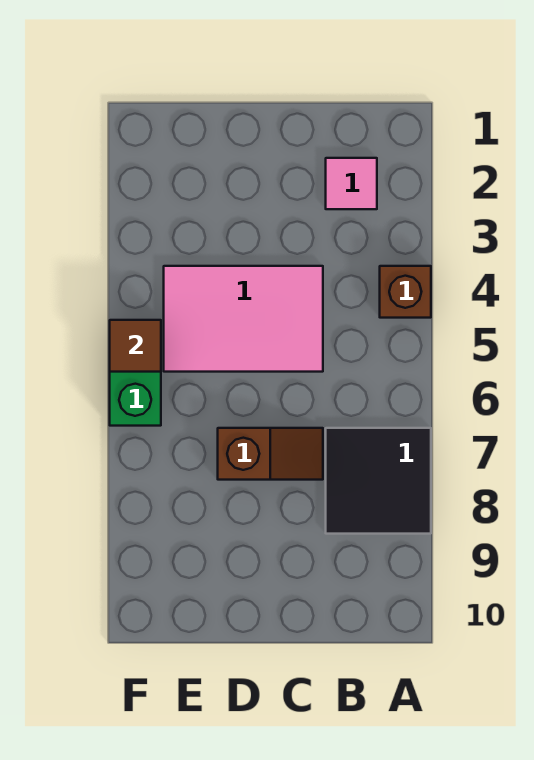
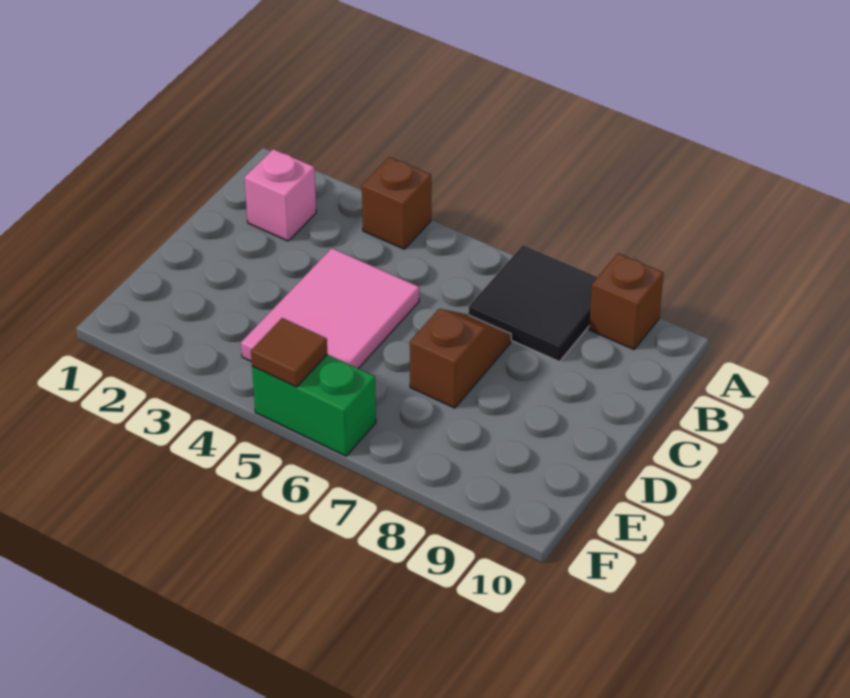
none -> brown 1x1 brick [589,253,664,349]
pink 1x1 tile [326,158,377,209] -> pink 1x1 brick [245,149,316,241]

